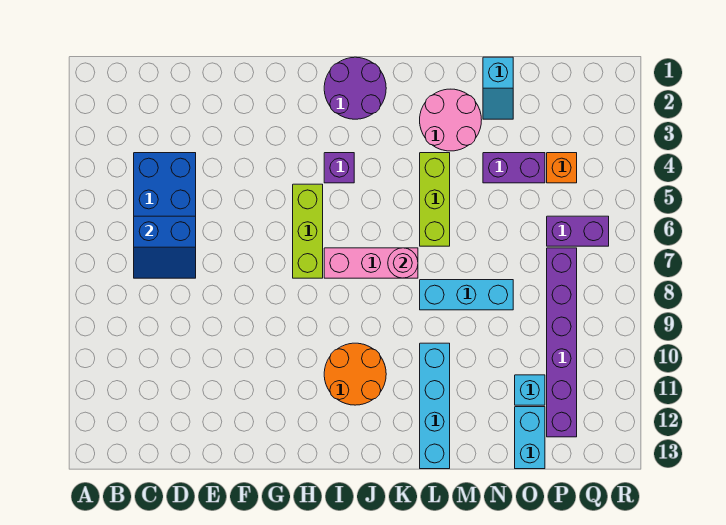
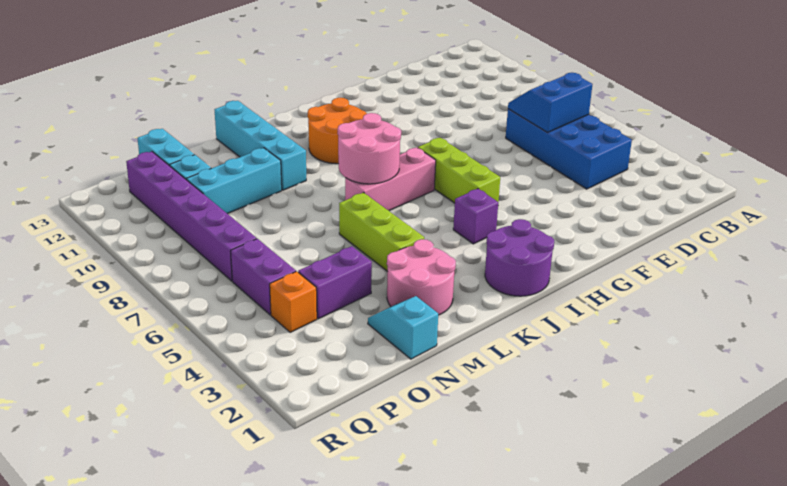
pink 1x1 round brick [388,248,418,278] -> pink 2x2 round brick [338,113,401,184]
cyan 1x3 brick [420,280,513,310] -> cyan 1x3 brick moved to [187,148,282,214]
purple 1x2 brick [547,216,609,246] -> purple 1x2 brick turned to [231,239,296,315]

